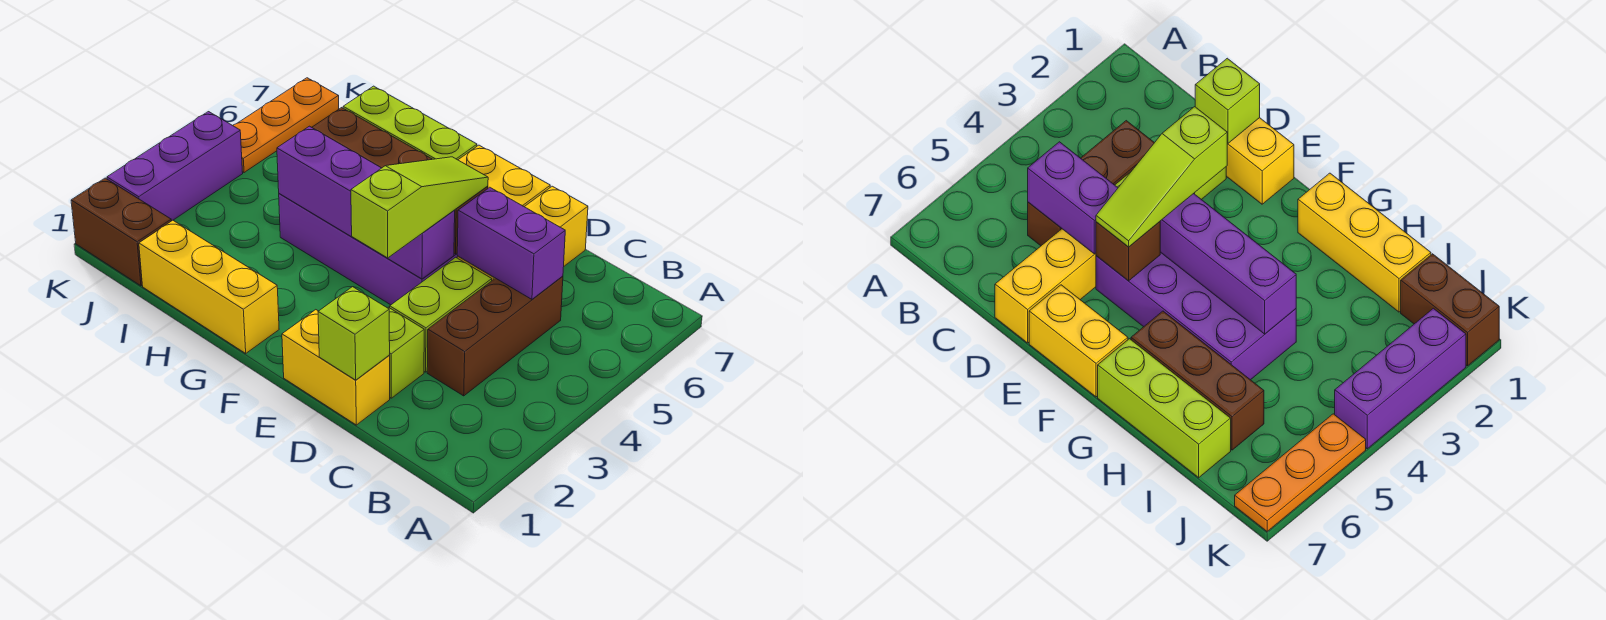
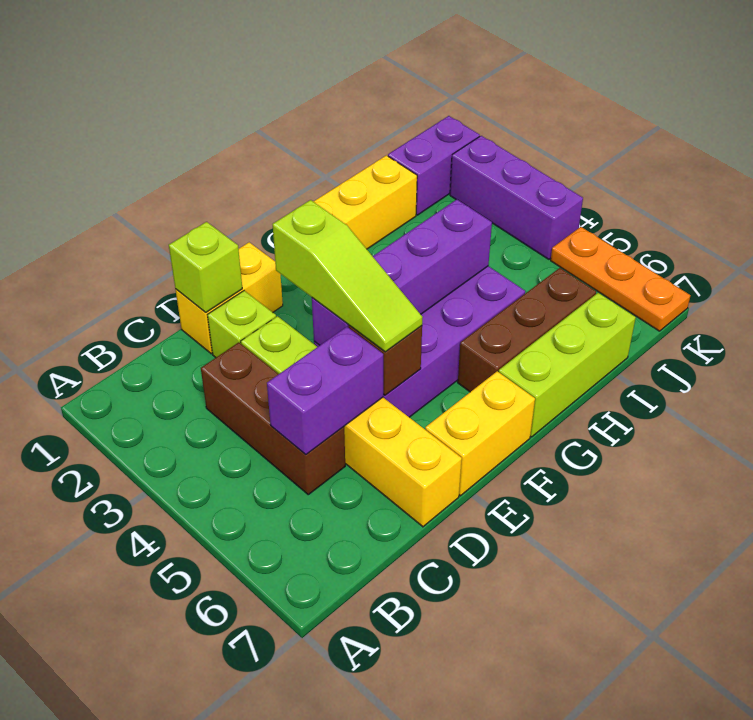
brown 1x2 brick [71,178,171,286] -> purple 1x2 brick [388,116,480,215]

